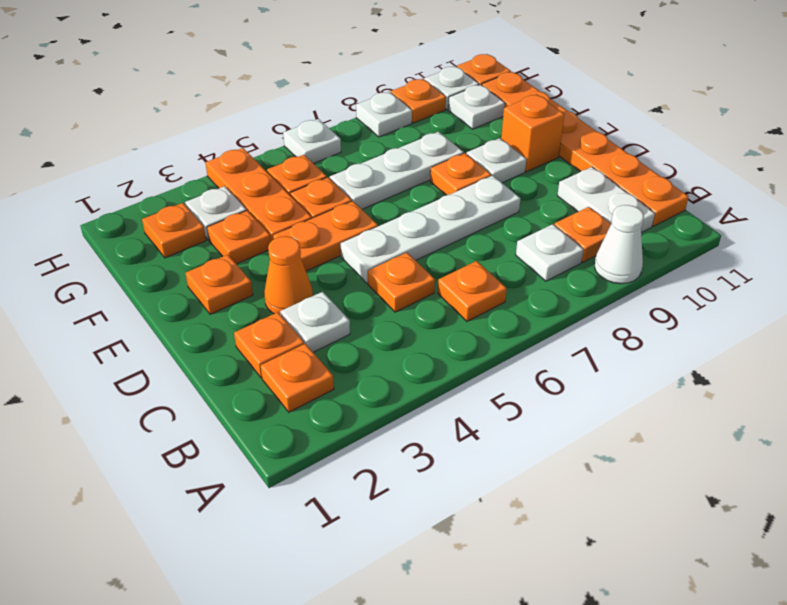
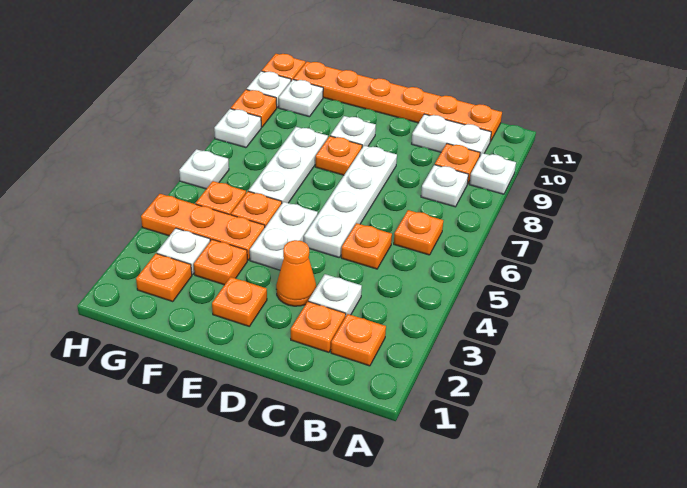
white 1x1 cone [595,205,644,284] -> white 1x1 plate [469,153,516,194]
orange 1x2 plate [273,201,378,271] -> white 1x2 plate [250,202,318,270]
orange 1x1 brick [501,94,564,172] -> none

